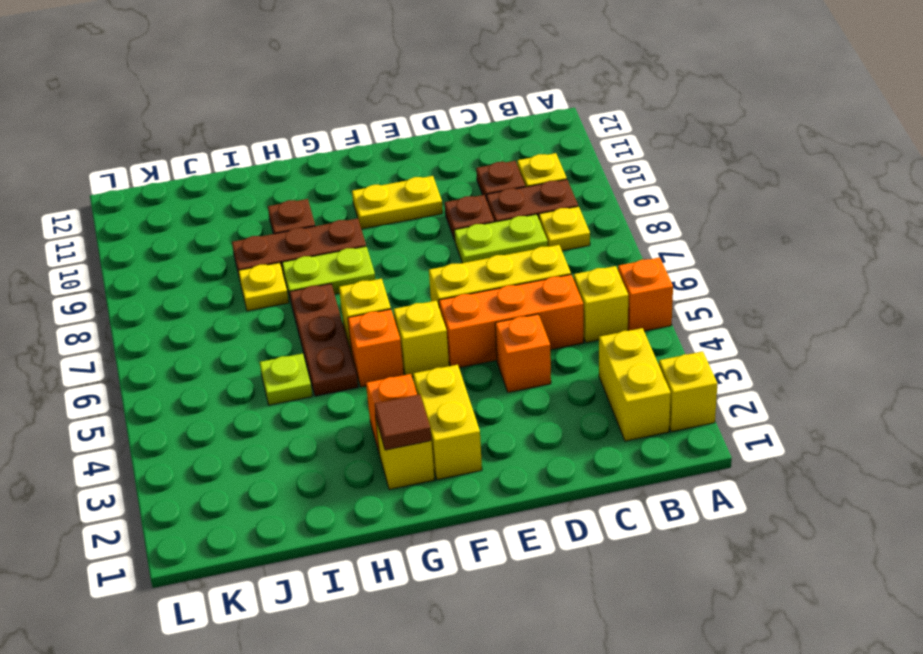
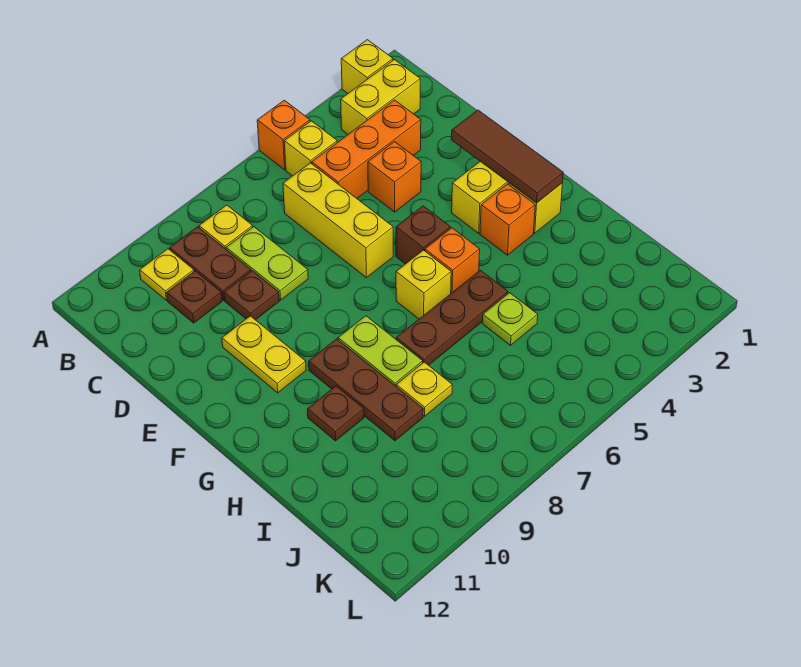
orange 1x3 brick [439,275,583,368] -> orange 1x3 brick turned to [312,100,421,198]
yellow 1x1 brick [393,301,449,377] -> brown 1x1 brick [396,206,450,264]
brown 1x1 tile [374,394,431,450] -> brown 1x3 tile [452,110,563,203]

